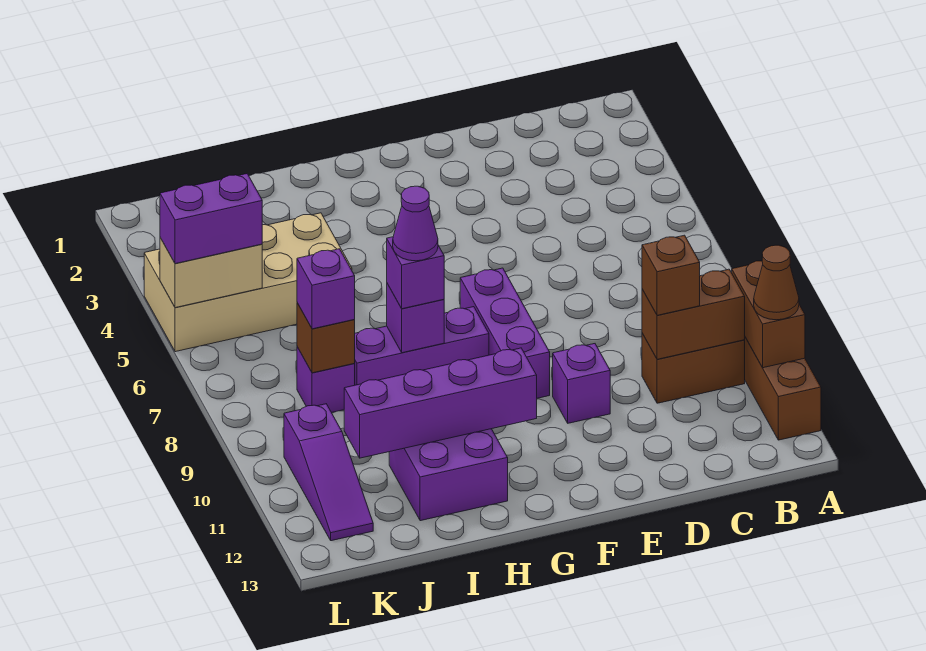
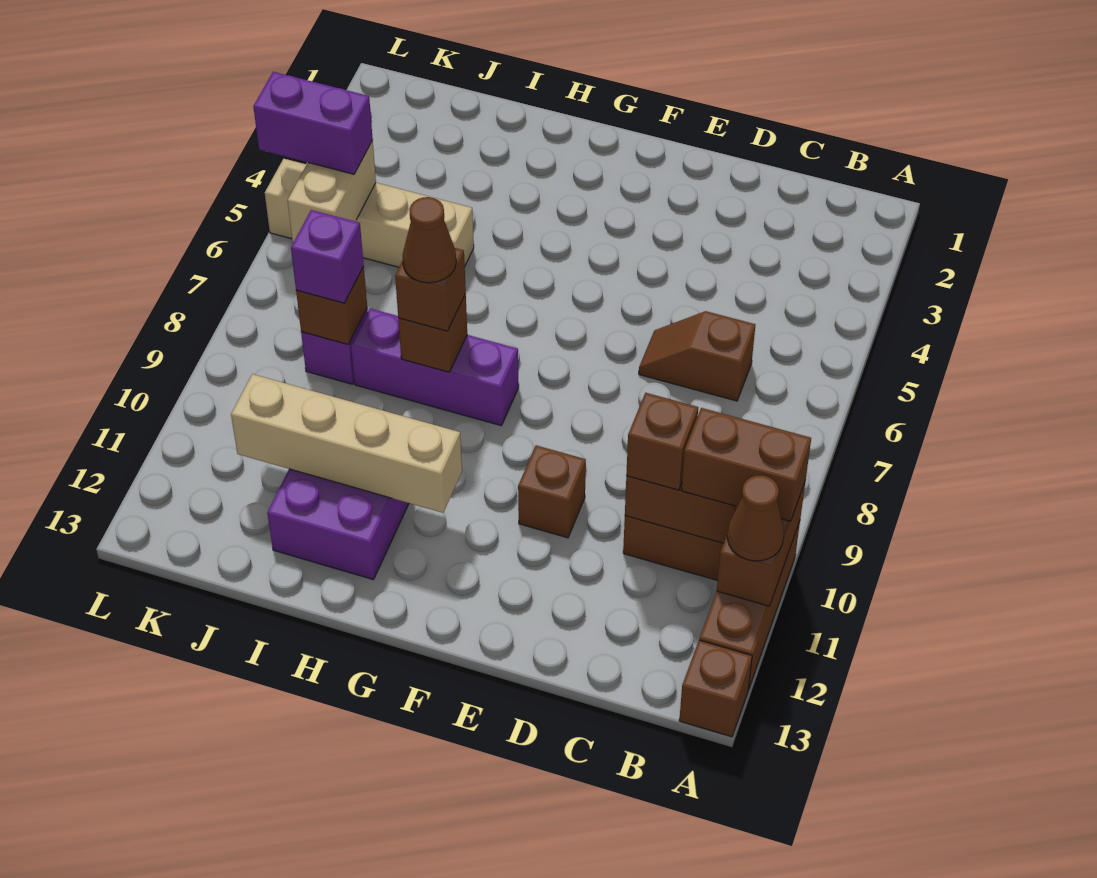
none -> brown 1x2 brick [682,408,811,521]
none -> brown 1x1 brick [679,640,752,737]
none -> brown 1x2 slope [639,311,755,401]
purple 1x1 brick [553,344,610,423] -> brown 1x1 brick [518,445,586,538]
purple 1x3 brick [460,268,550,398] -> none
purple 1x4 brick [344,348,537,458] -> tan 1x4 brick [231,374,462,513]
purple 1x1 brick [387,284,444,353] -> brown 1x1 brick [398,294,467,372]
purple 1x1 brick [387,237,444,309] -> brown 1x1 brick [395,248,466,331]
purple 1x1 cone [393,186,438,261] -> brown 1x1 cone [403,197,456,283]
tan 2x4 brick [144,213,352,352] -> tan 1x4 brick [265,159,474,267]
tan 1x2 brick [160,238,262,308] -> tan 1x2 brick turned to [288,141,376,242]
purple 1x3 slope [284,404,373,541] -> none

